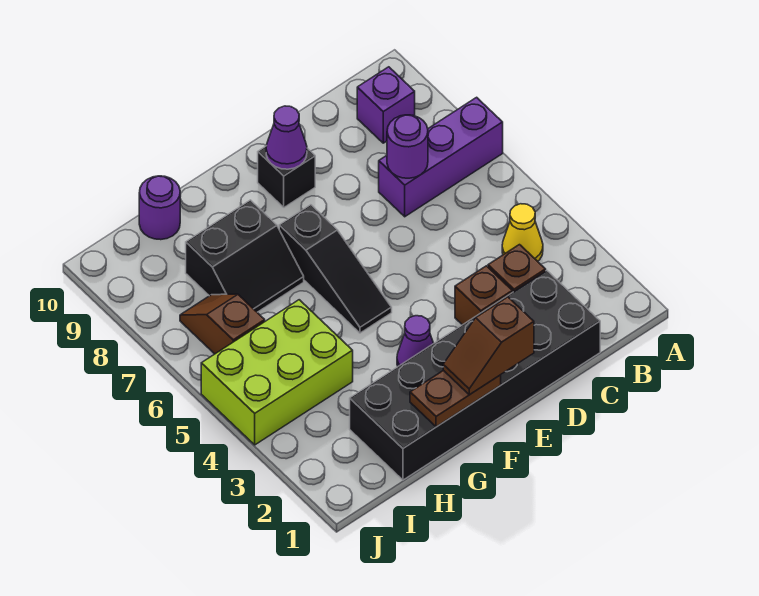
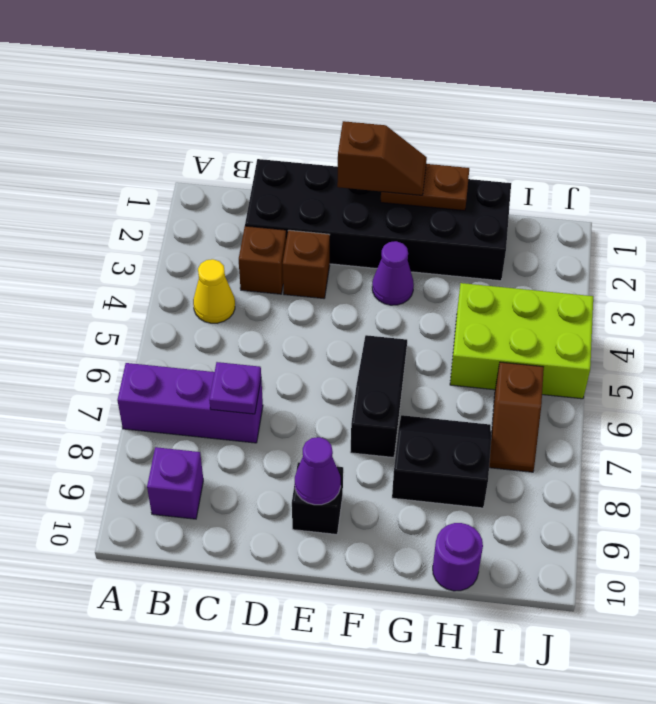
purple 1x1 round brick [387,115,428,178] -> purple 1x1 plate [209,362,261,414]

